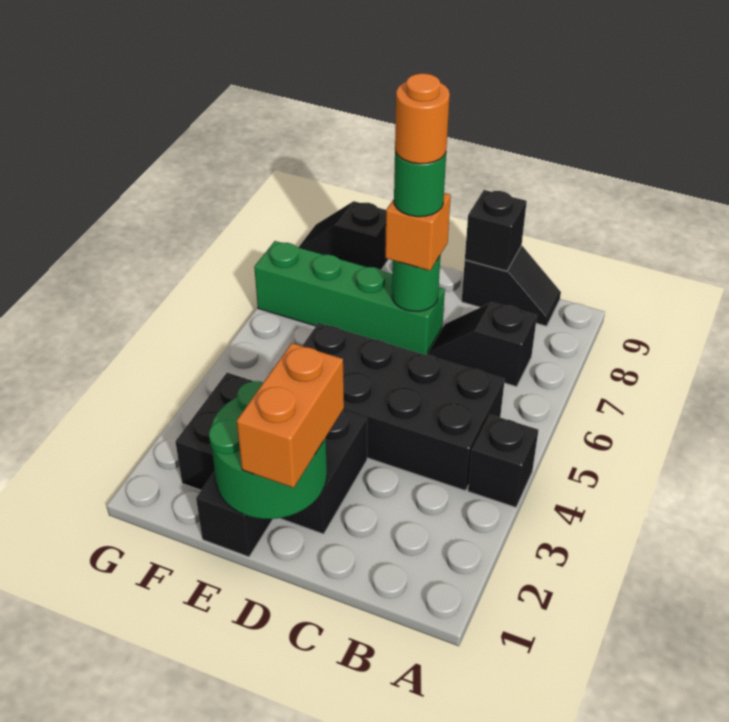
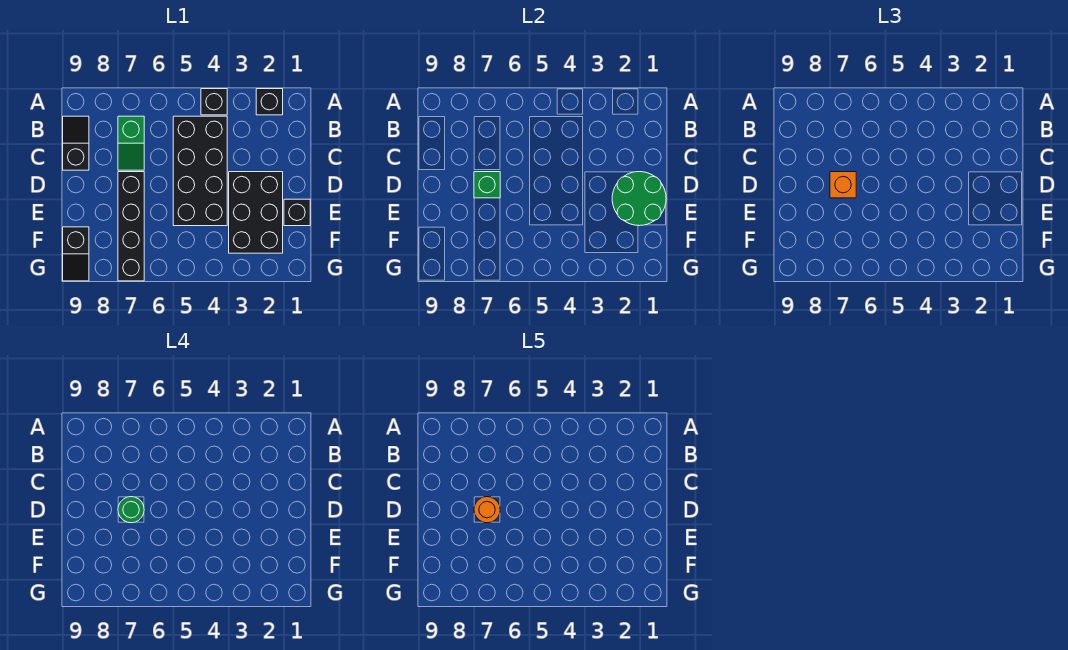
black 1x2 slope [428,302,537,387] -> green 1x2 slope [118,116,144,170]
black 1x1 brick [465,190,527,271] -> black 1x1 brick moved to [256,89,283,115]
orange 1x2 brick [237,343,344,488] -> none
green 1x4 brick [254,241,445,354] -> black 1x4 brick [118,172,144,281]
green 1x1 round brick [392,256,440,311] -> green 1x1 brick [474,172,500,198]

